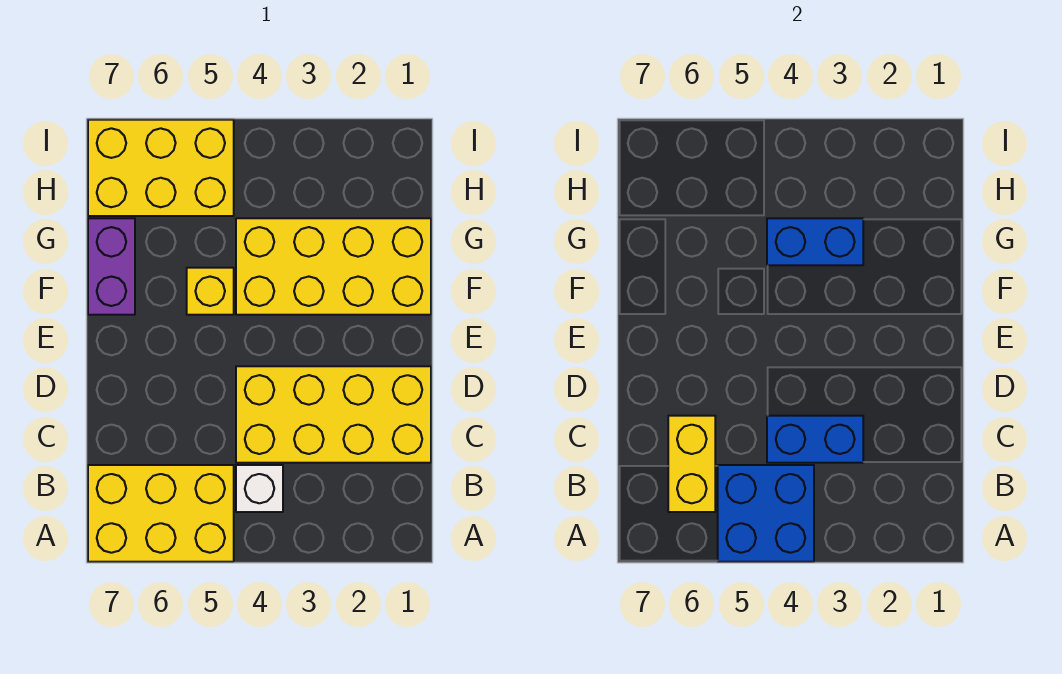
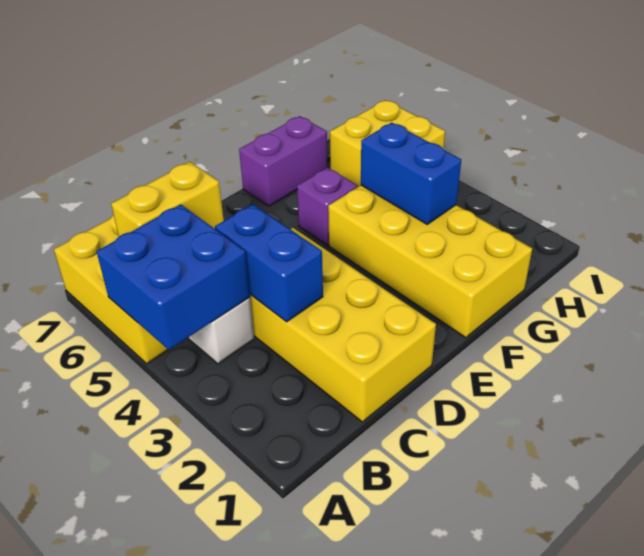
yellow 1x1 brick [187,268,234,315] -> purple 1x1 brick [297,167,358,245]
yellow 2x3 brick [88,120,234,216] -> yellow 2x2 brick [330,100,445,187]

